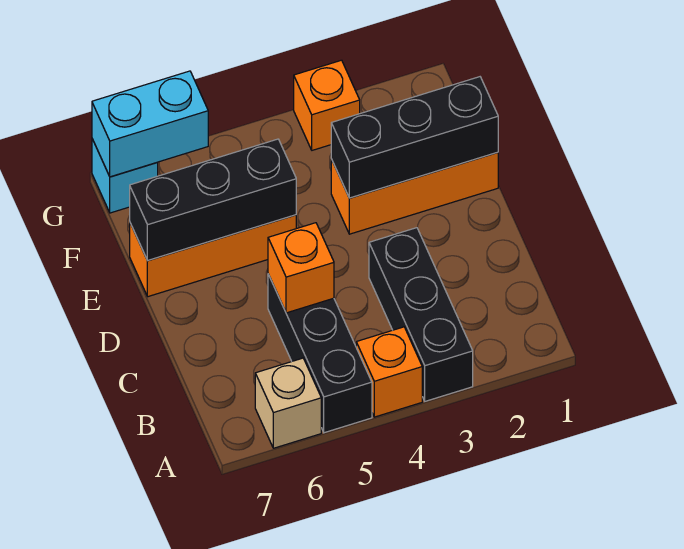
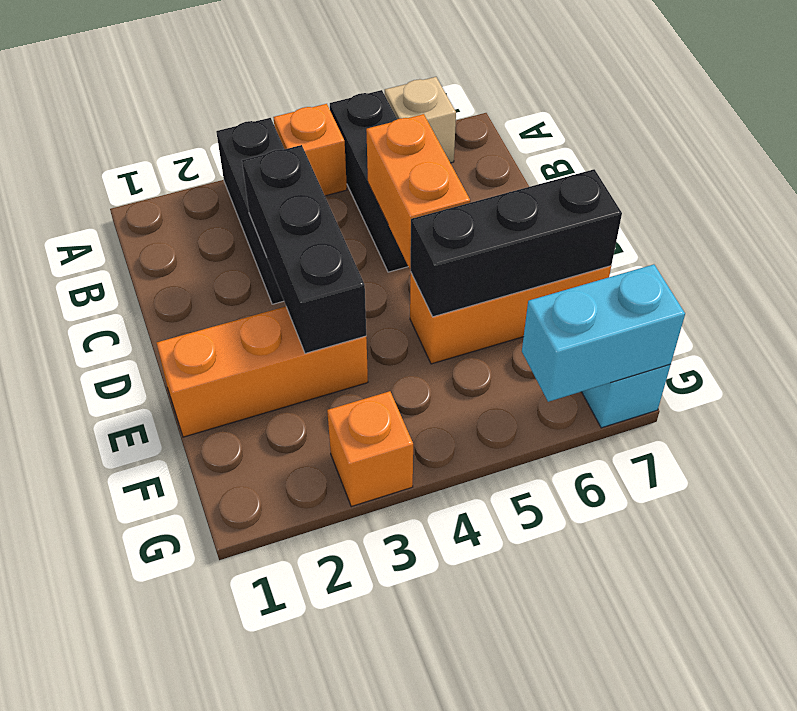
orange 1x1 brick [268,223,334,313] -> orange 1x2 brick [366,114,470,269]
black 1x3 brick [331,77,498,198] -> black 1x3 brick turned to [242,145,366,353]

